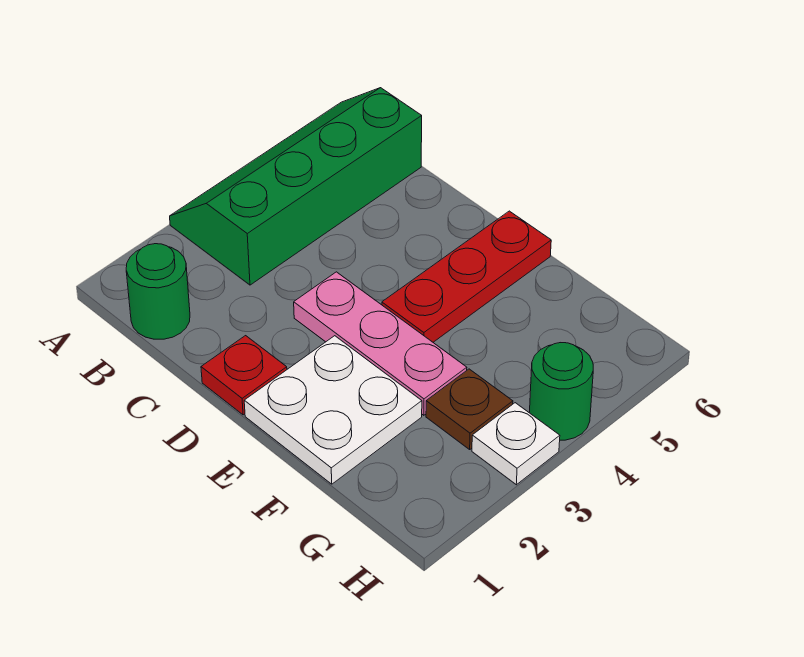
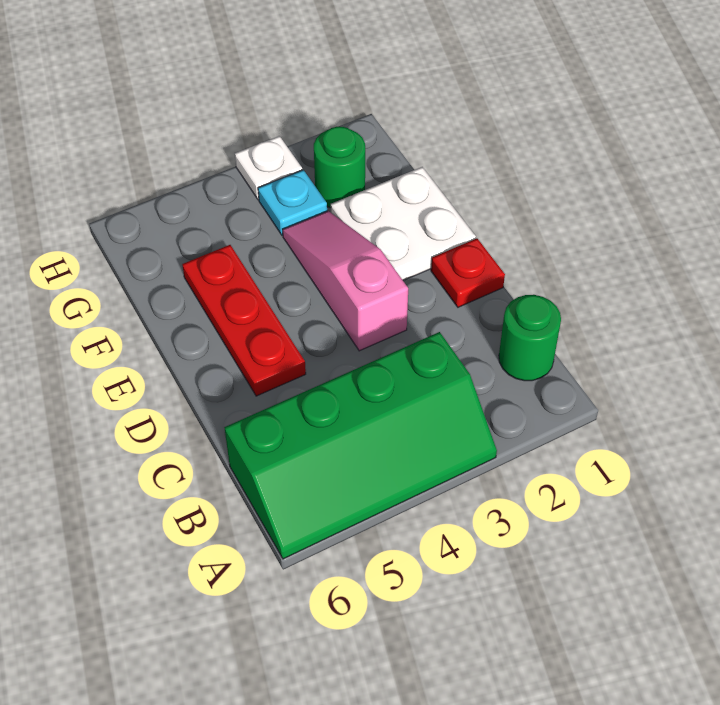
pink 1x3 plate [294,272,467,415] -> pink 1x3 slope [283,211,408,351]
red 1x3 plate [382,211,551,342] -> red 1x3 plate turned to [182,245,306,396]
brown 1x1 plate [426,369,513,449] -> cyan 1x1 plate [258,170,327,235]
green 1x1 round brick [529,343,593,440] -> green 1x1 round brick moved to [314,127,365,208]

